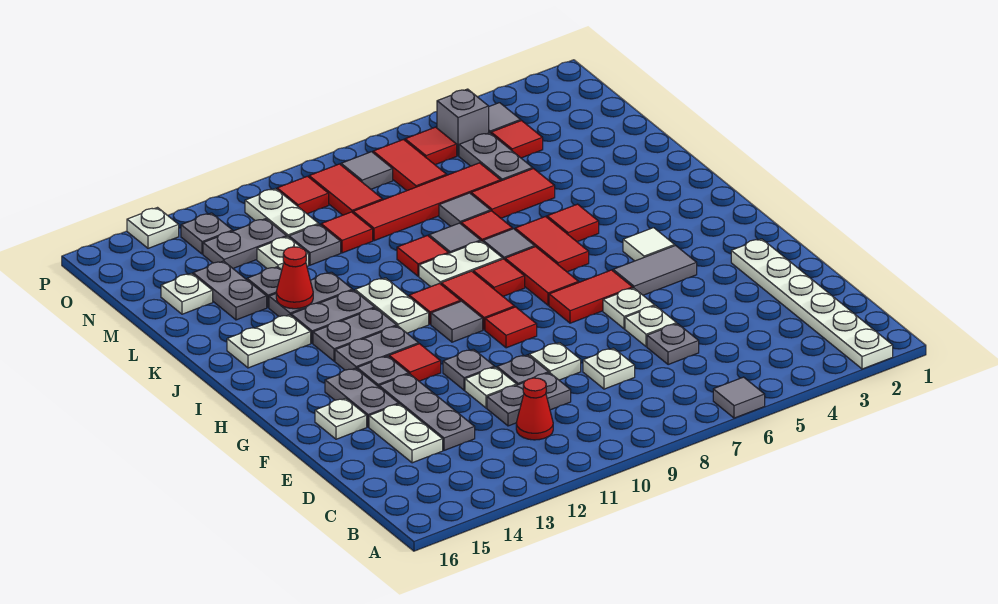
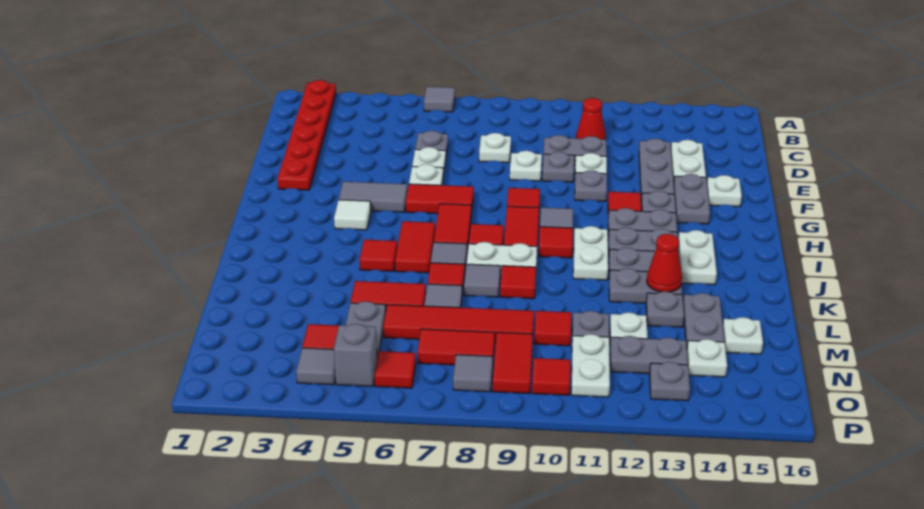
white 1x6 plate [731,239,893,369] -> red 1x6 plate [278,80,336,190]
white 1x2 plate [227,315,311,368] -> white 1x2 plate turned to [678,230,717,285]
red 1x2 tile [373,140,447,191] -> red 1x2 tile turned to [417,329,495,365]
white 1x1 plate [127,208,179,248] -> white 1x1 plate moved to [687,339,727,377]

